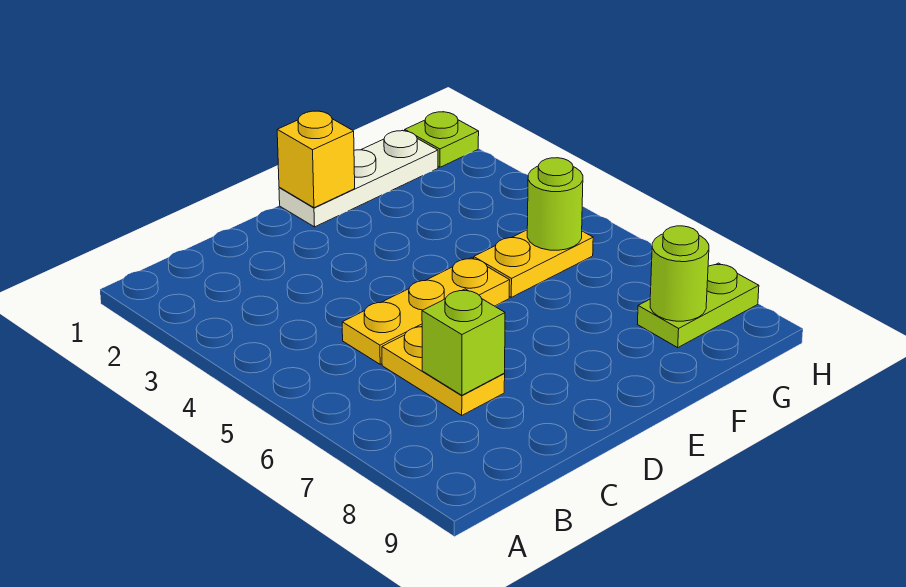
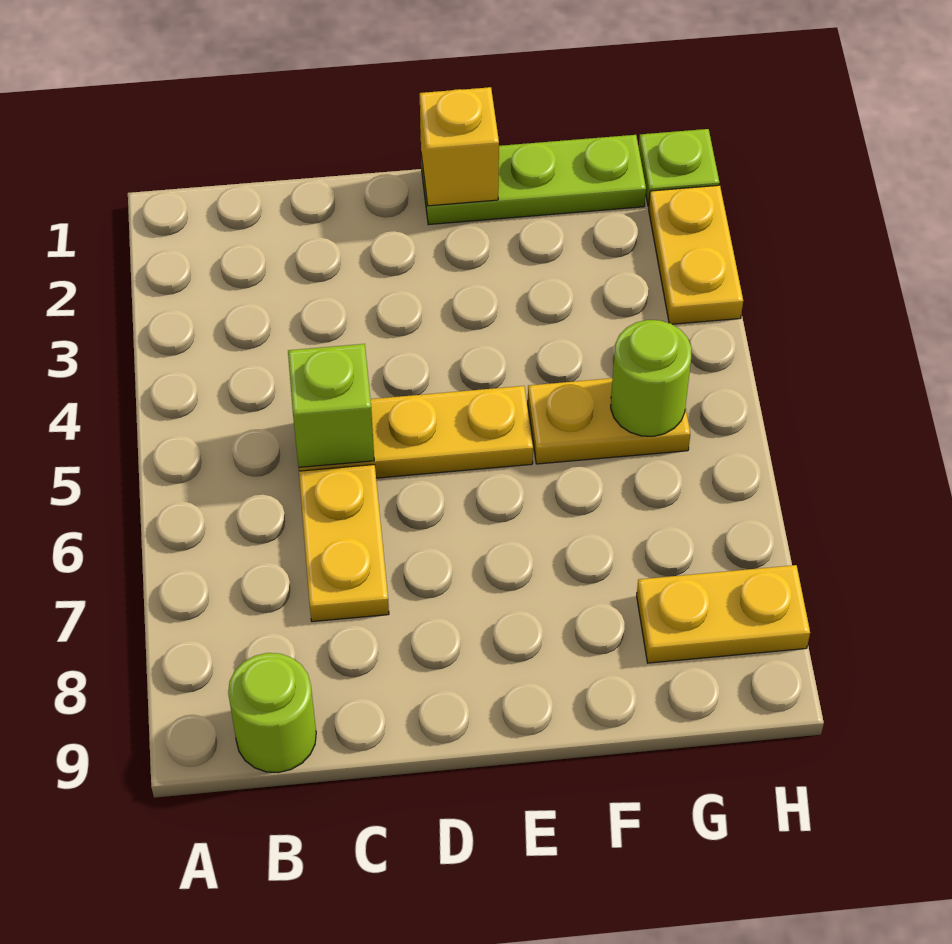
lime 1x1 brick [422,289,505,395] -> lime 1x1 brick moved to [288,344,374,467]
white 1x3 plate [279,131,438,227] -> lime 1x3 plate [421,135,646,225]
lime 1x2 plate [638,263,759,347] -> yellow 1x2 plate [637,565,810,663]
lime 1x1 round brick [650,226,709,321] -> lime 1x1 round brick moved to [228,653,316,773]
none -> yellow 1x2 plate [649,185,743,324]

